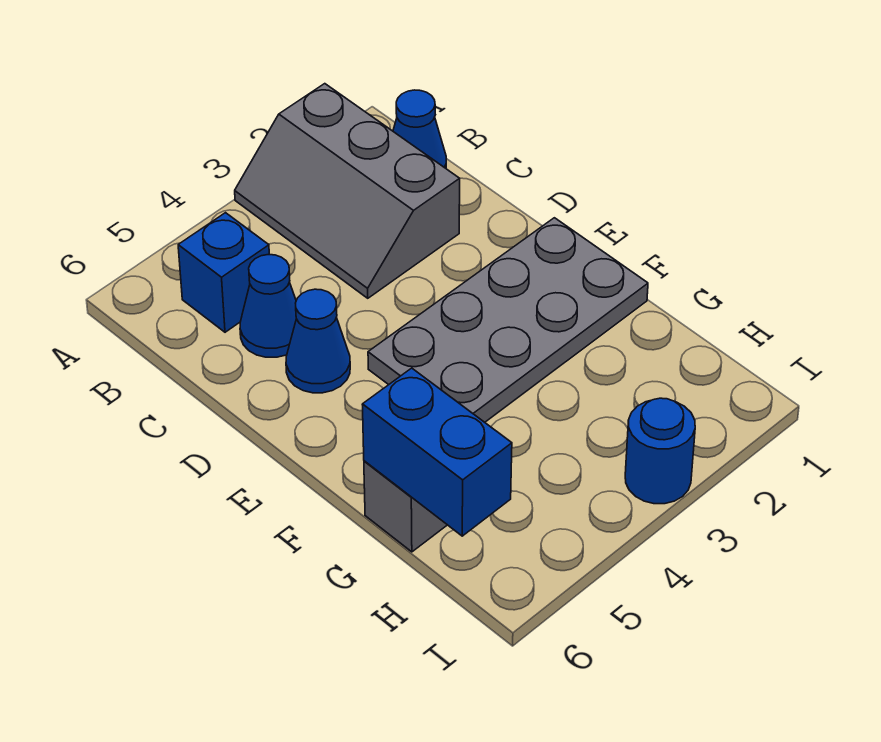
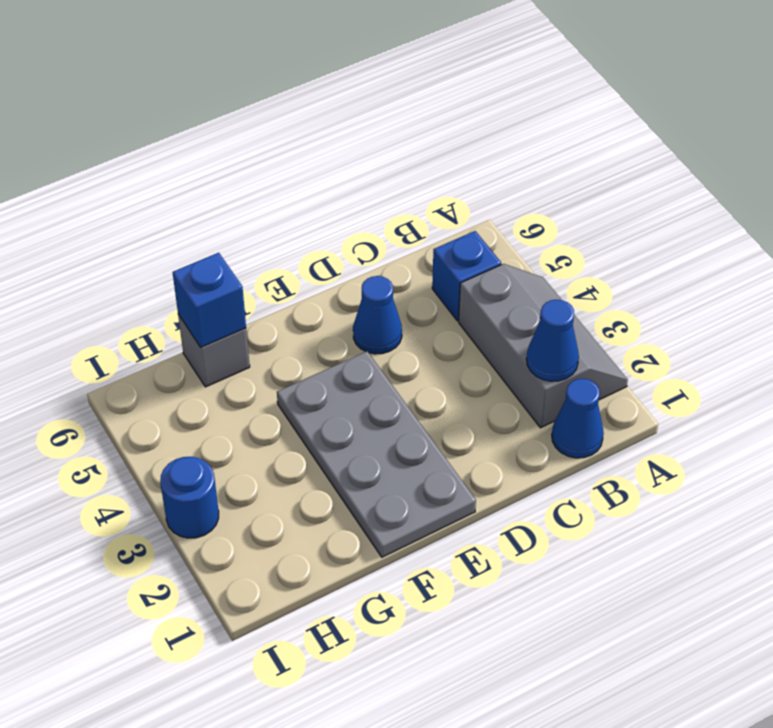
grey 2x3 slope [235,84,460,298] -> grey 2x3 slope turned to [459,264,628,428]
blue 1x1 cone [240,255,296,357] -> blue 1x1 cone moved to [526,300,579,381]
blue 1x2 brick [362,368,512,536] -> blue 1x1 brick [173,253,246,347]

